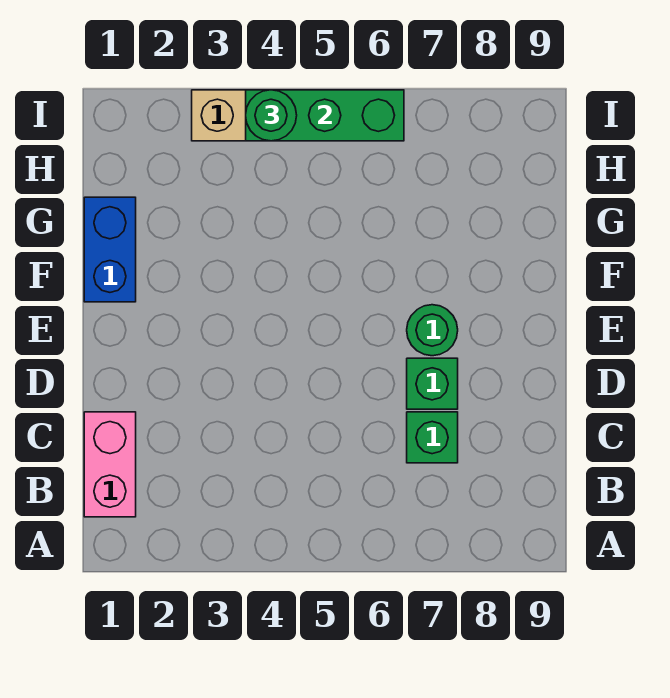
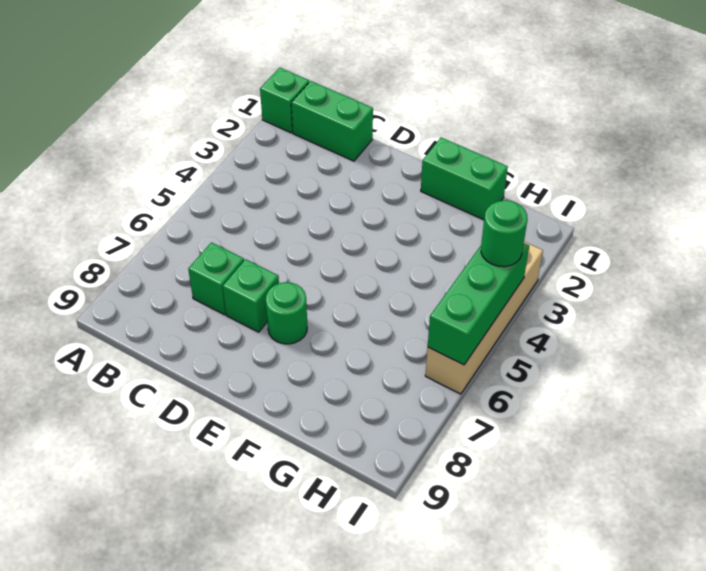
none -> green 1x1 brick [260,68,309,133]
pink 1x2 brick [84,412,136,517] -> green 1x2 brick [291,81,373,161]
blue 1x2 brick [84,197,136,302] -> green 1x2 brick [421,138,508,220]

